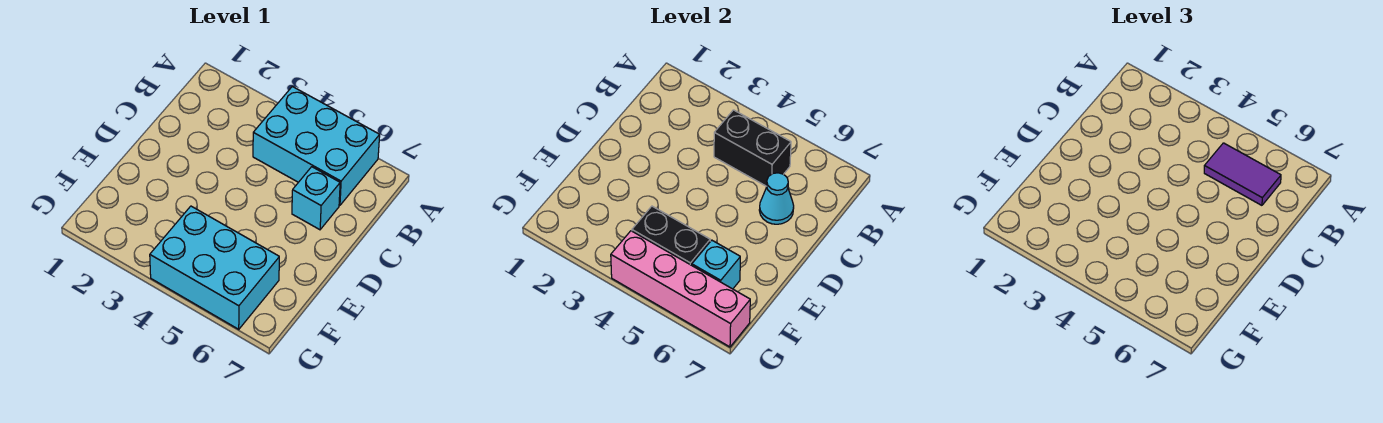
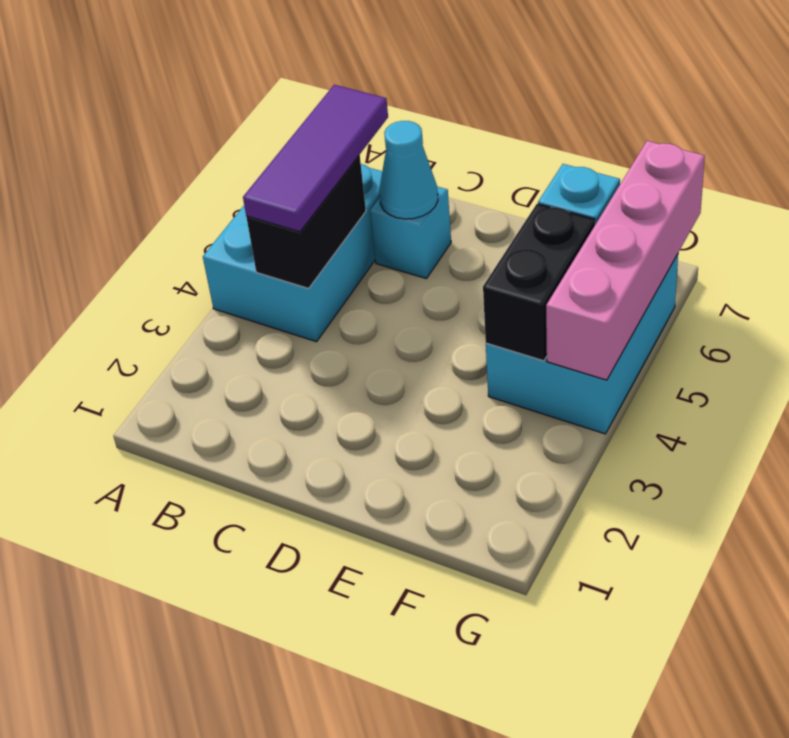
purple 1x2 tile [1204,143,1281,205] -> purple 1x3 tile [243,85,388,232]

